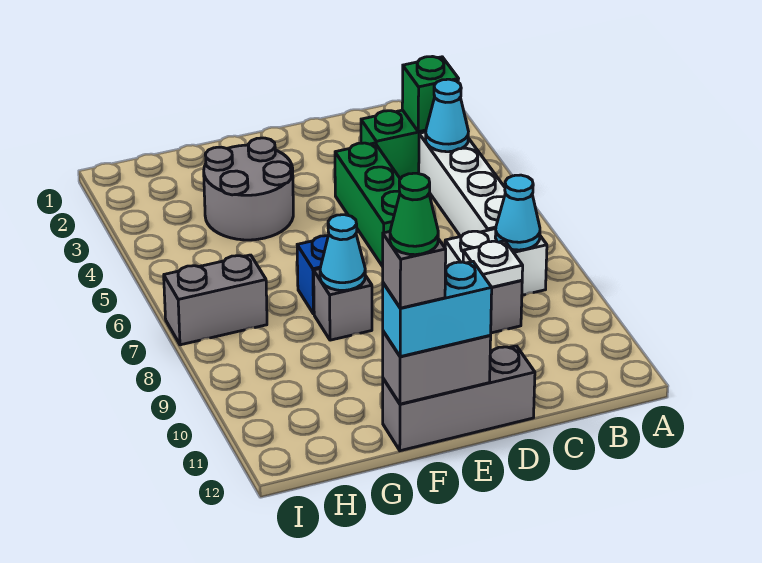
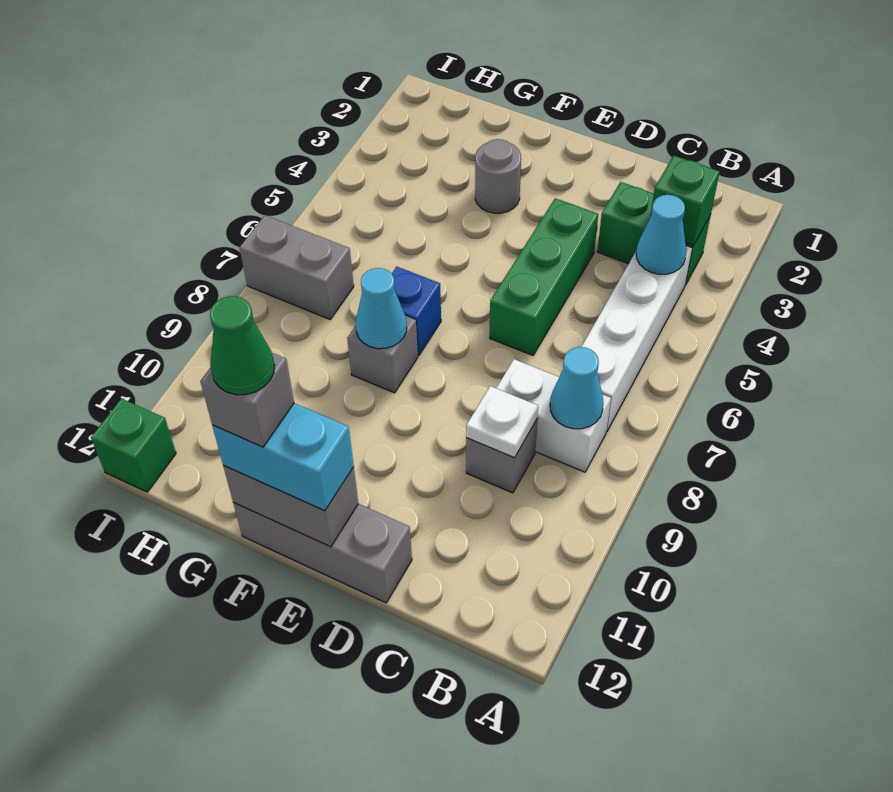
grey 2x2 round brick [204,138,293,240] -> grey 1x1 round brick [475,139,521,213]
none -> green 1x1 brick [91,398,176,492]

